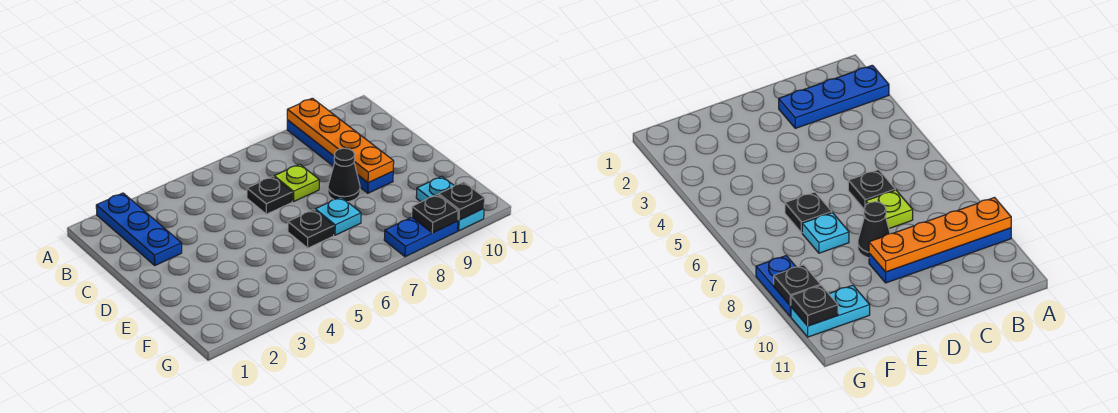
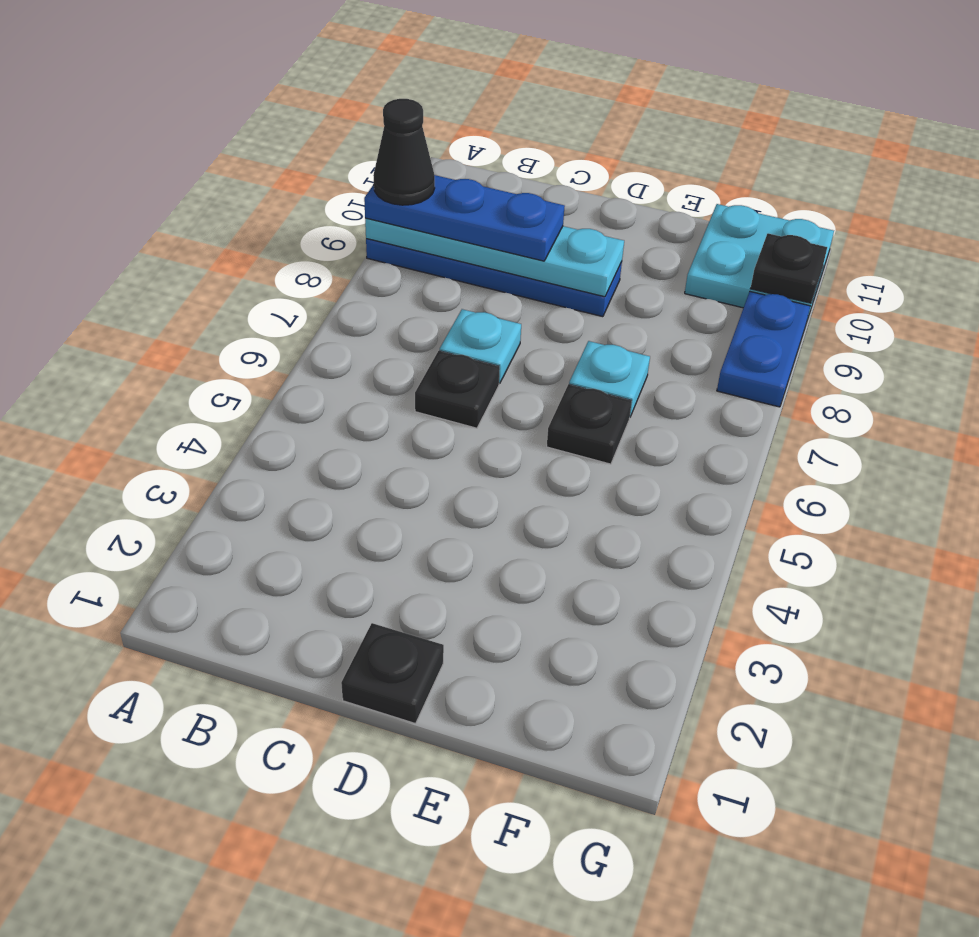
blue 1x3 plate [96,193,182,265] -> blue 1x3 plate moved to [364,175,565,261]
orange 1x4 plate [287,98,394,183] -> cyan 1x4 plate [365,218,624,297]
lime 1x1 plate [274,164,319,202] -> cyan 1x1 plate [440,309,521,384]
black 1x1 cone [328,148,360,202] -> black 1x1 cone moved to [373,99,435,205]
cyan 1x2 plate [416,176,484,231] -> cyan 2x2 plate [685,204,834,320]
black 1x1 plate [412,194,458,233] -> black 1x1 plate moved to [341,623,444,724]

